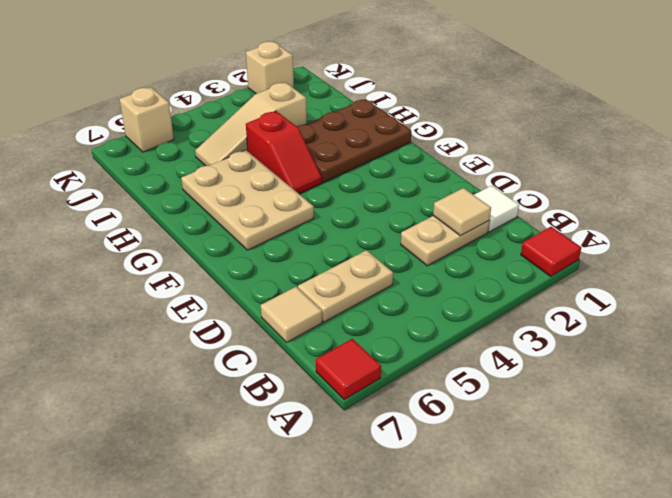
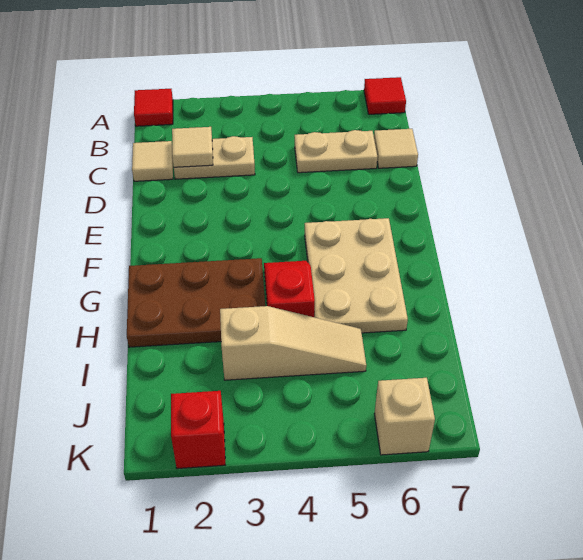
white 1x1 tile [474,186,519,232] -> tan 1x1 tile [132,141,173,181]
tan 1x1 brick [246,42,294,94] -> red 1x1 brick [171,391,225,469]

